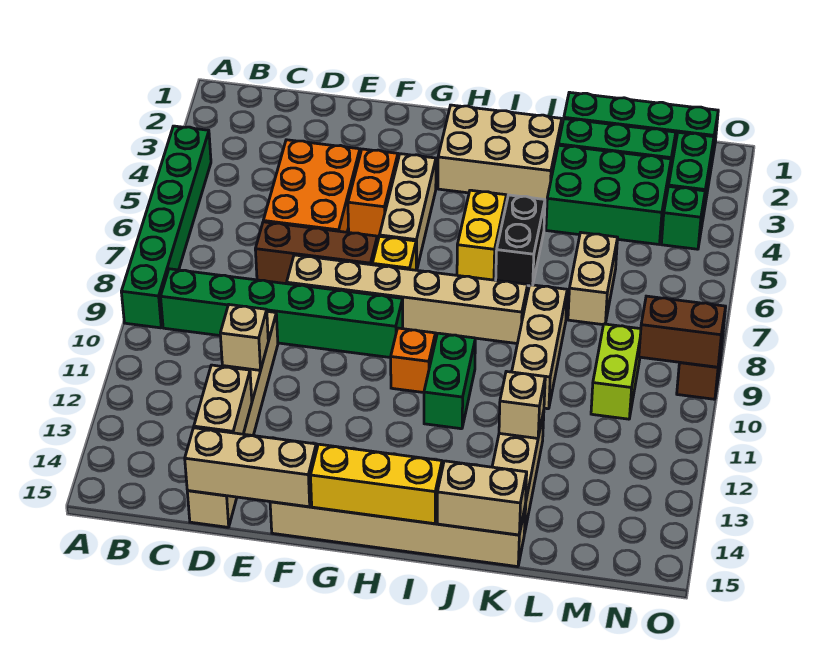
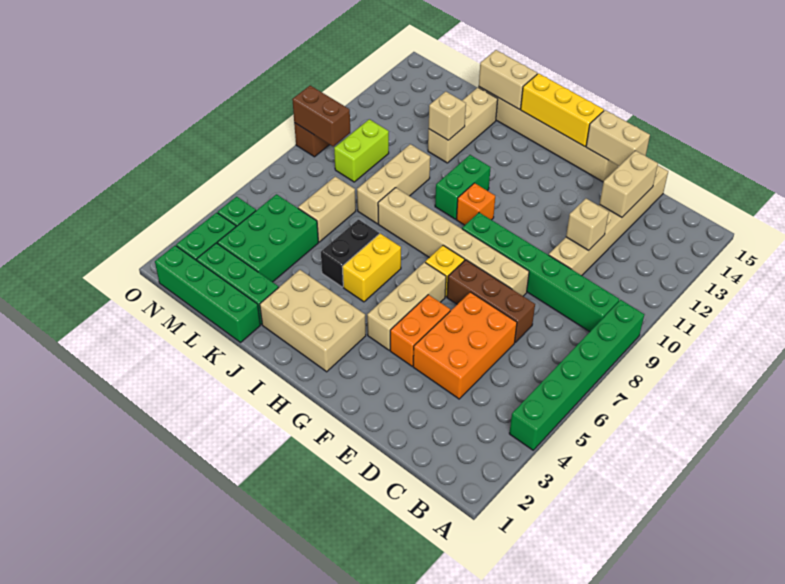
tan 1x3 brick [185,428,316,507] -> tan 1x2 brick [586,110,650,166]
green 2x3 brick [546,145,671,244] -> green 2x3 brick turned to [217,194,318,282]

